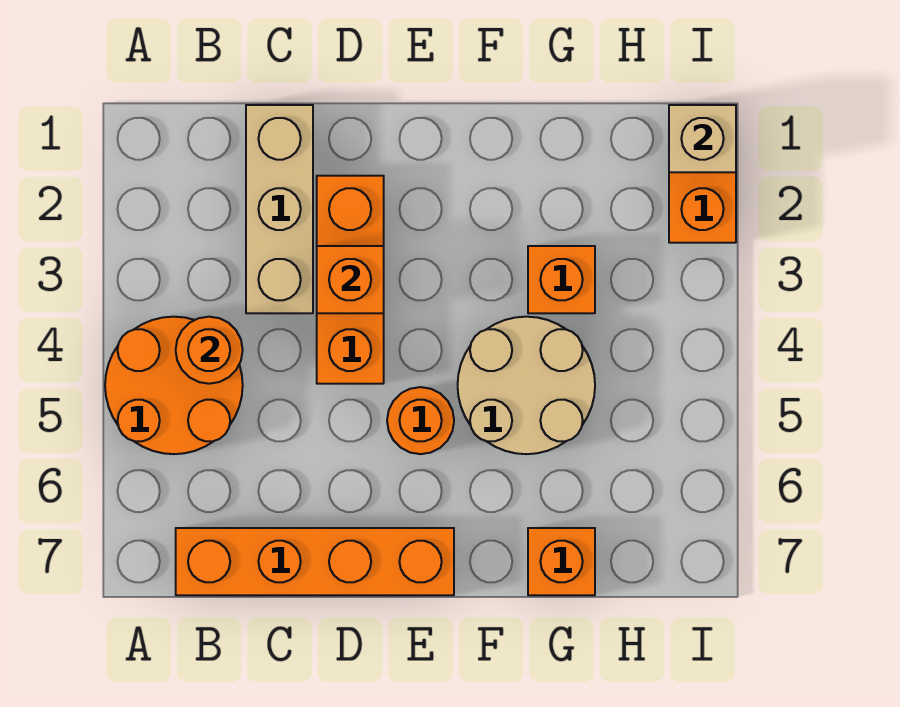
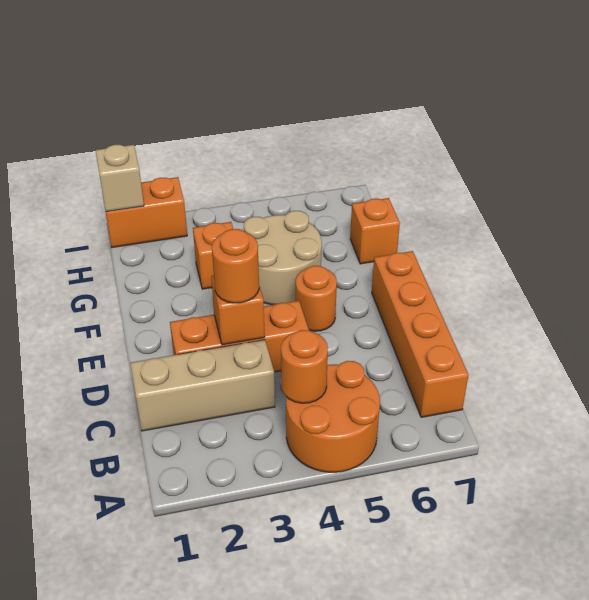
none -> orange 1x1 round brick [212,229,259,303]

